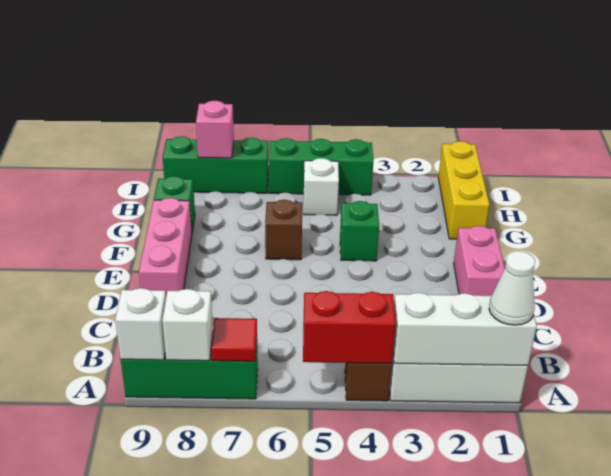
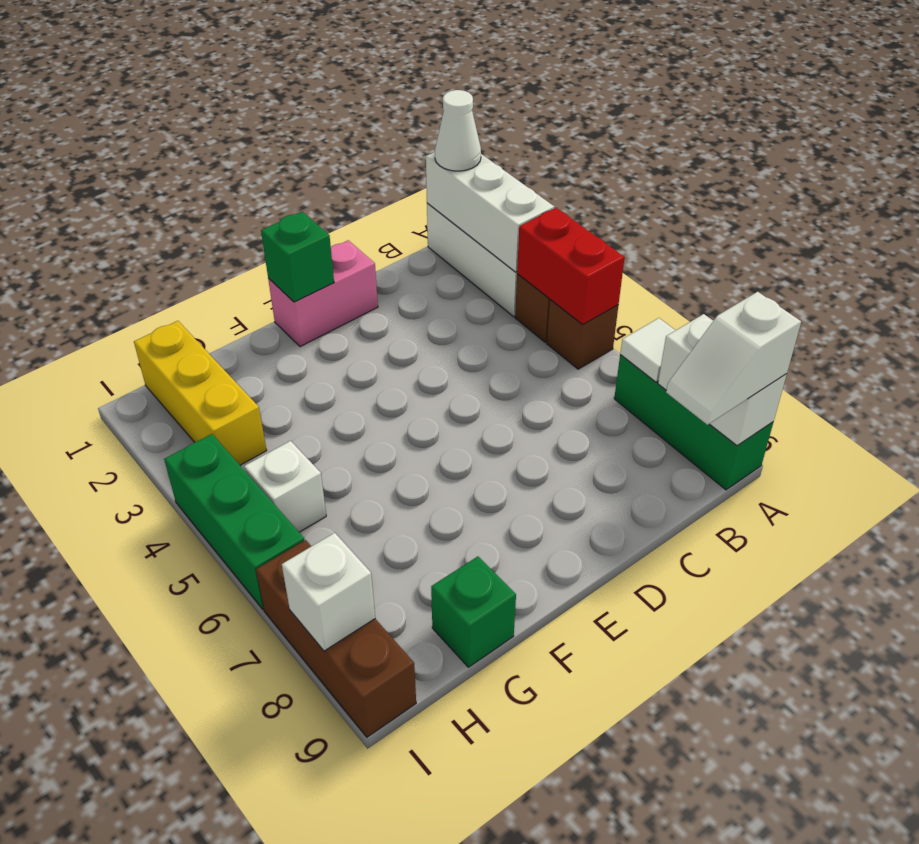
red 1x1 tile [211,318,257,361] -> white 1x1 tile [620,318,676,382]
none -> white 1x2 slope [666,292,801,425]
pink 1x3 brick [139,198,192,296] -> none
green 1x1 brick [340,201,379,261] -> green 1x1 brick moved to [261,212,334,302]
brown 1x1 brick [265,200,302,260] -> brown 1x1 brick moved to [547,300,618,369]
yellow 1x3 brick [438,141,489,239] -> yellow 1x3 brick turned to [134,321,267,465]
green 1x3 brick [163,136,269,193] -> brown 1x3 brick [256,540,416,737]
pink 1x1 brick [196,101,234,158] -> white 1x1 brick [282,533,375,651]

